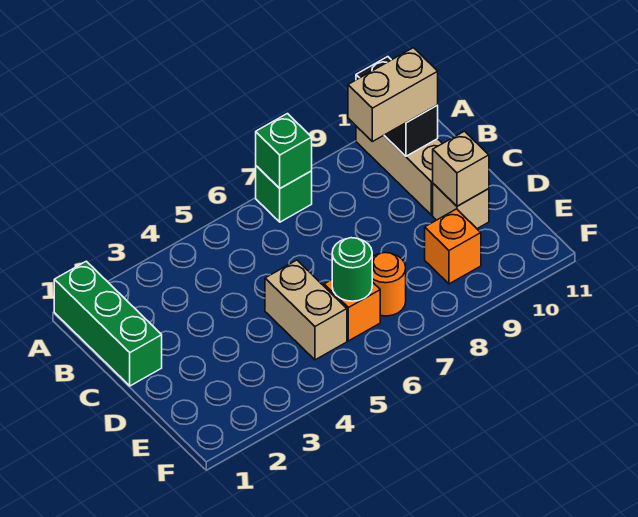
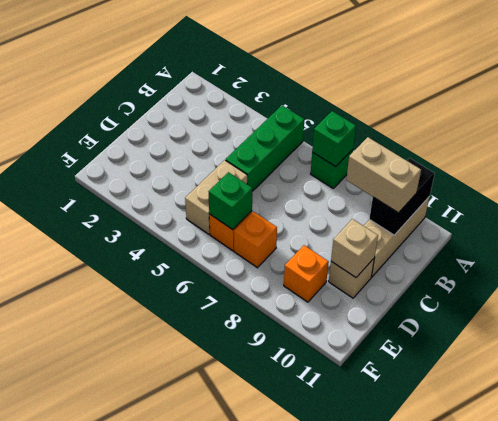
green 1x3 brick [54,261,162,386] -> green 1x3 brick moved to [226,105,304,191]
green 1x1 round brick [332,238,372,301] -> green 1x1 brick [209,172,252,230]
orange 1x1 round brick [372,253,406,316] -> orange 1x1 brick [234,212,277,268]

